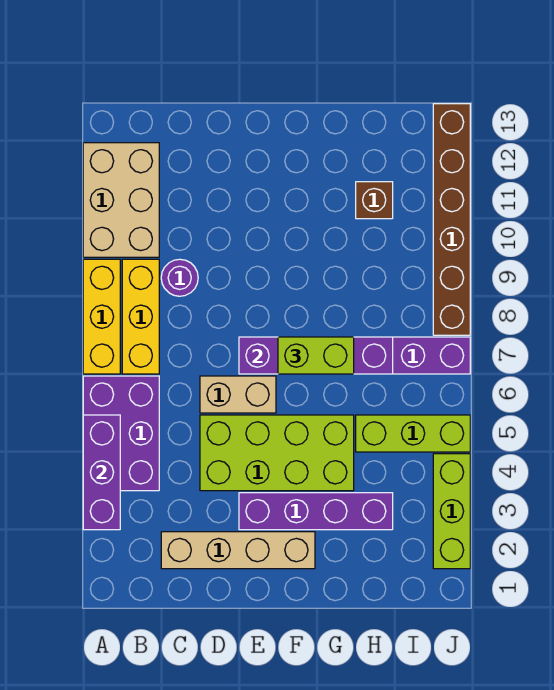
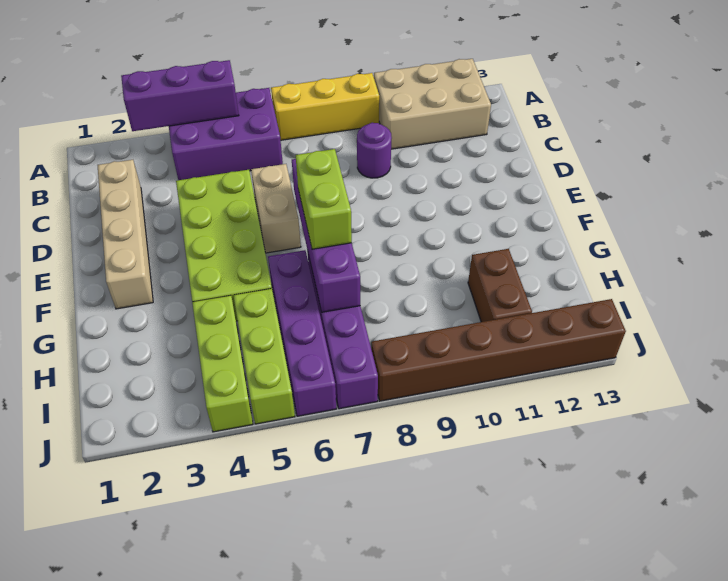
yellow 1x3 brick [122,259,159,374] -> none
purple 1x4 brick [239,493,393,530] -> purple 1x4 brick moved to [268,250,336,416]
brown 1x1 brick [356,182,393,219] -> brown 1x2 brick [468,249,532,322]
lime 1x3 brick [433,454,470,569] -> lime 1x3 brick turned to [192,295,253,432]

